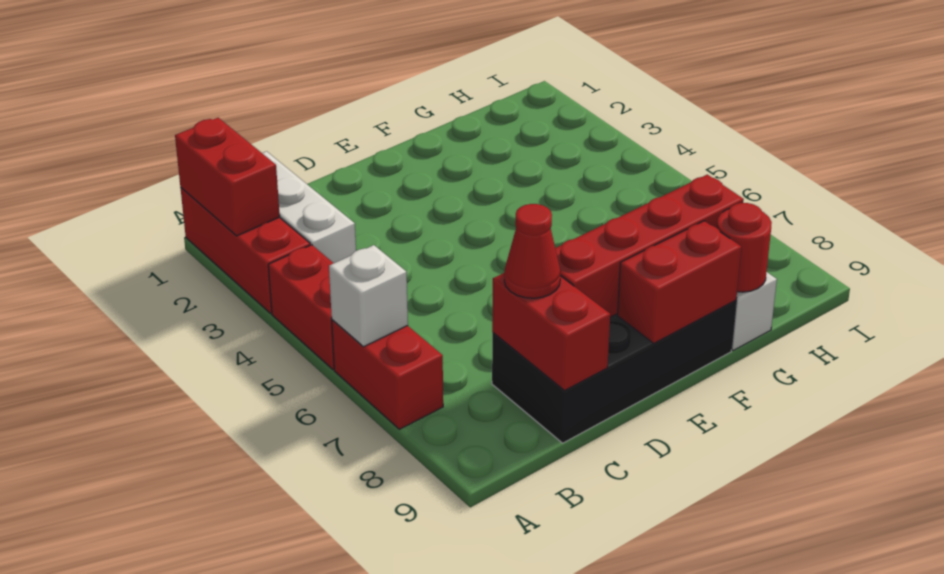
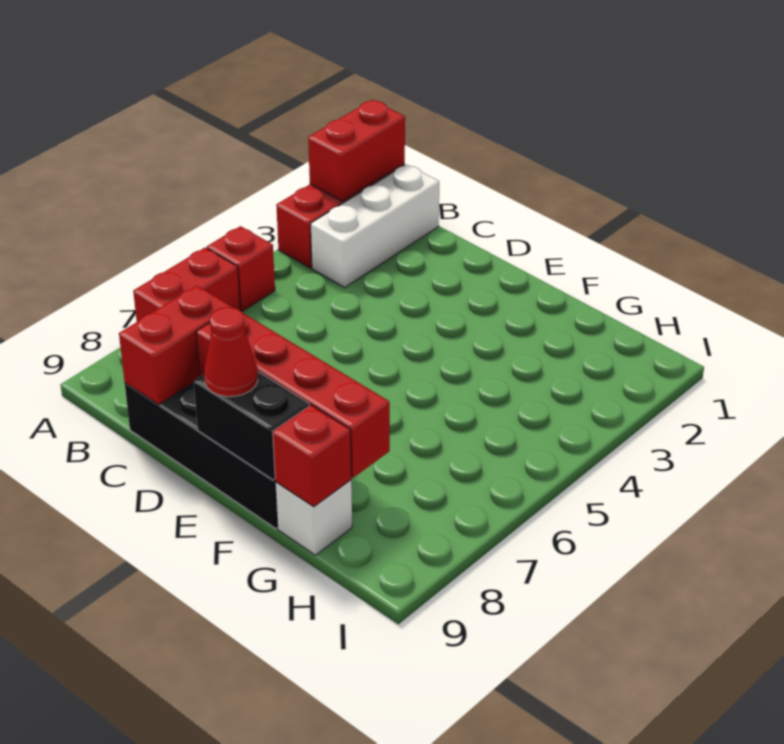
red 1x2 brick [268,245,334,370] -> red 1x1 brick [207,226,275,311]
white 1x1 brick [329,245,408,347] -> none
red 1x1 cone [504,204,561,298] -> red 1x1 cone moved to [204,307,258,397]
red 1x2 brick [617,221,742,343] -> black 1x2 brick [194,372,309,480]
red 1x1 round brick [717,203,772,292] -> red 1x1 brick [273,405,351,507]

